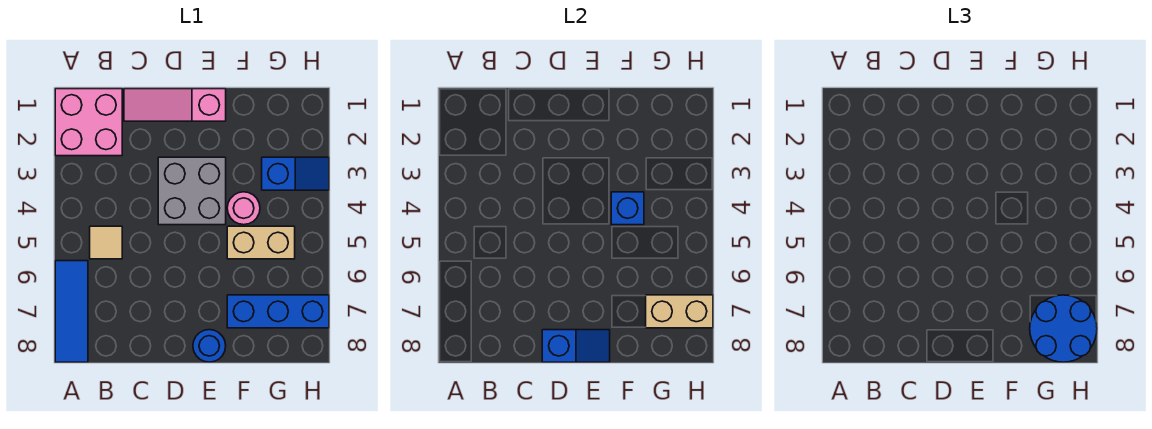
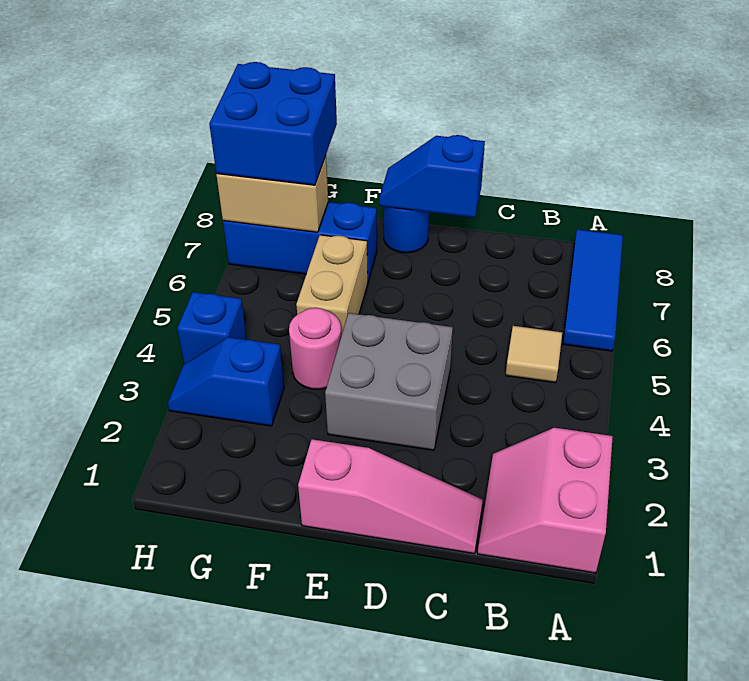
pink 2x2 brick [55,89,122,156] -> pink 2x2 slope [478,428,613,573]
blue 1x1 brick [611,192,644,225] -> blue 1x1 brick moved to [177,292,247,364]
tan 1x2 brick [227,226,295,259] -> tan 1x2 brick turned to [296,235,368,336]
blue 2x2 round brick [1030,295,1097,362] -> blue 2x2 brick [209,62,337,185]

